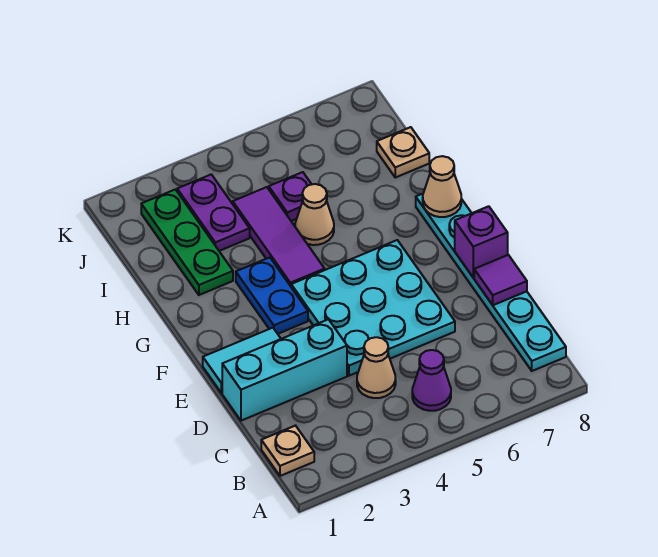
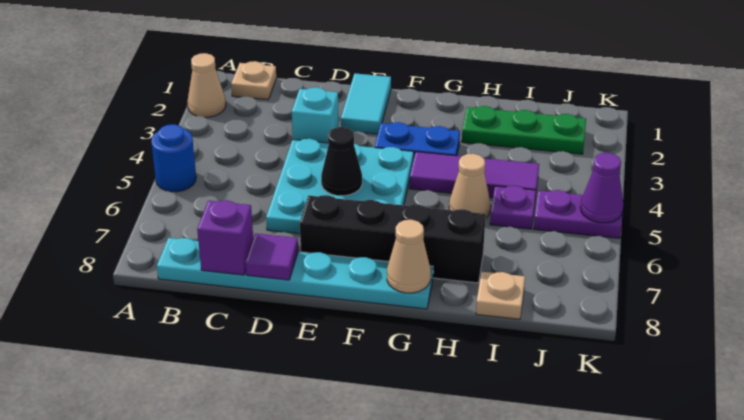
none -> blue 1x1 round brick [151,124,196,192]
purple 1x1 cone [412,350,451,411] -> purple 1x1 cone moved to [580,153,623,223]
tan 1x1 cone [357,337,396,398] -> tan 1x1 cone moved to [187,53,226,117]
cyan 1x3 brick [222,319,347,421] -> cyan 1x1 brick [292,87,339,143]
none -> black 1x1 cone [321,127,362,196]
none -> black 1x4 brick [300,195,486,283]
purple 1x1 brick [455,206,508,278] -> purple 1x1 brick moved to [197,200,253,275]
purple 1x2 plate [177,174,250,251] -> purple 1x2 plate moved to [534,190,622,238]

